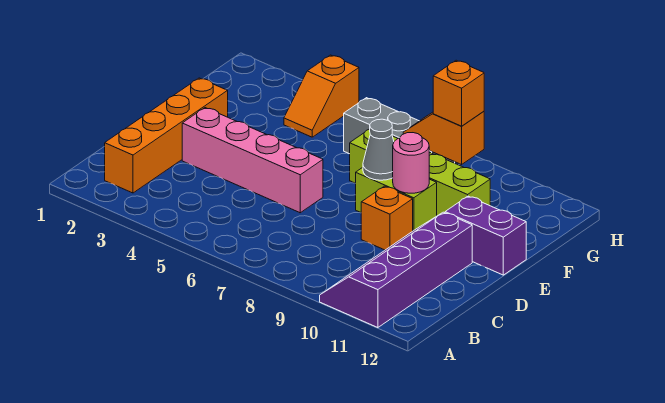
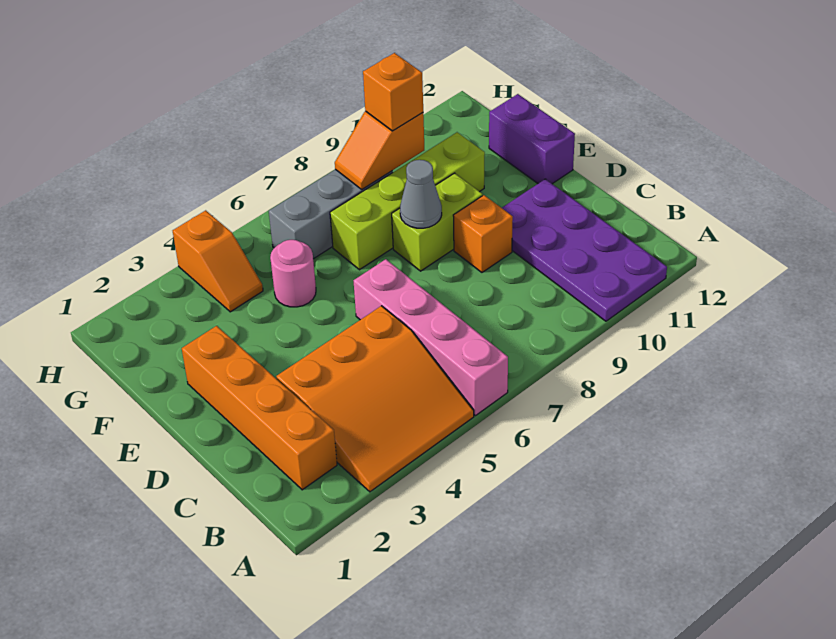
none -> orange 3x3 slope [276,306,474,492]
purple 2x4 slope [320,212,472,328] -> purple 2x4 plate [502,179,667,321]
pink 1x4 brick [182,108,323,213] -> pink 1x4 brick turned to [354,259,508,416]
pink 1x1 round brick [393,133,429,193] -> pink 1x1 round brick moved to [270,240,316,307]
purple 1x2 brick [445,196,526,275] -> purple 1x2 brick turned to [489,94,575,184]

